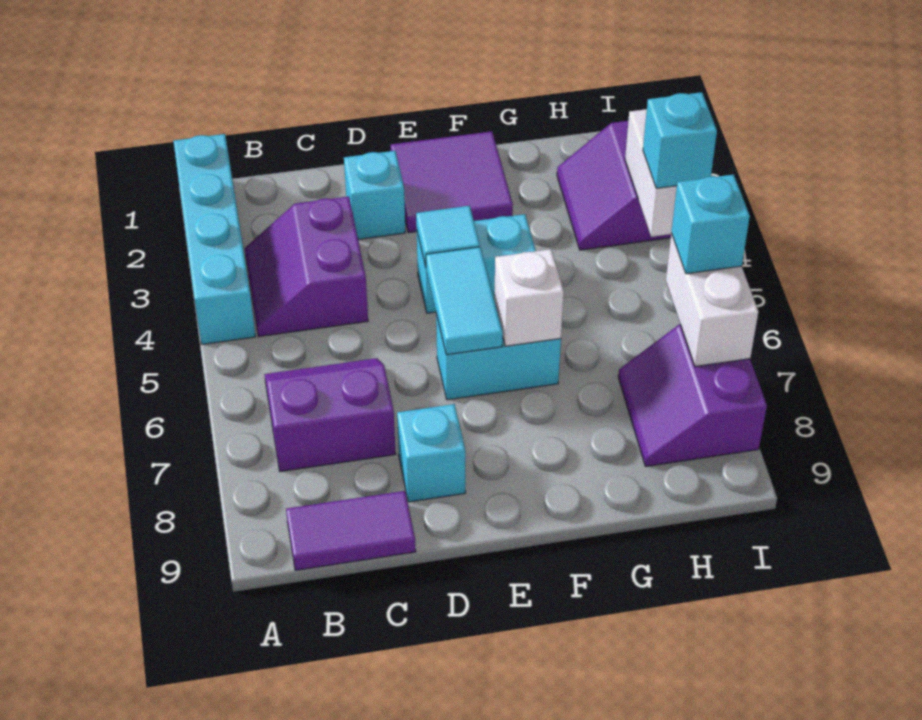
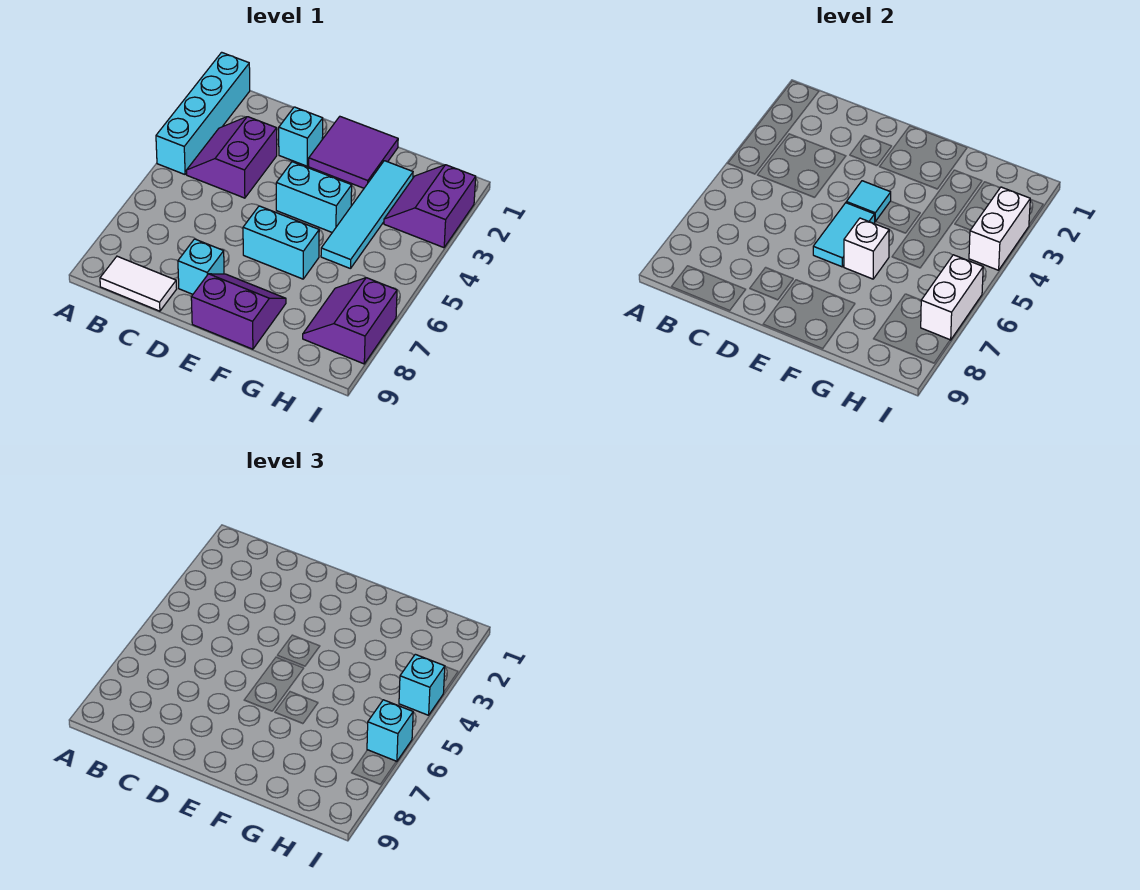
purple 2x2 slope [265,358,396,472] -> purple 2x2 slope moved to [191,274,286,349]
purple 1x2 tile [286,491,416,570] -> white 1x2 tile [100,256,177,311]
none -> cyan 1x4 tile [321,161,413,269]

